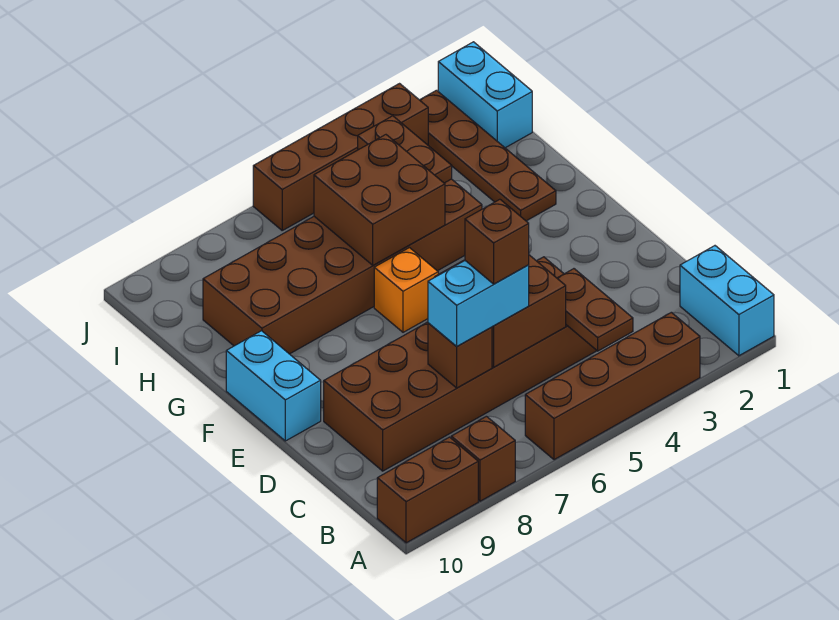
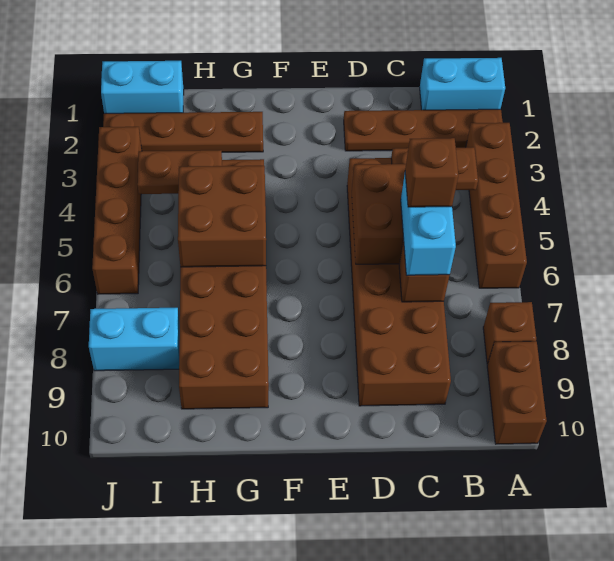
none -> brown 1x4 plate [344,109,503,151]
cyan 1x2 brick [226,331,321,441] -> cyan 1x2 brick moved to [89,308,180,371]
orange 1x1 brick [374,248,438,332] -> none

